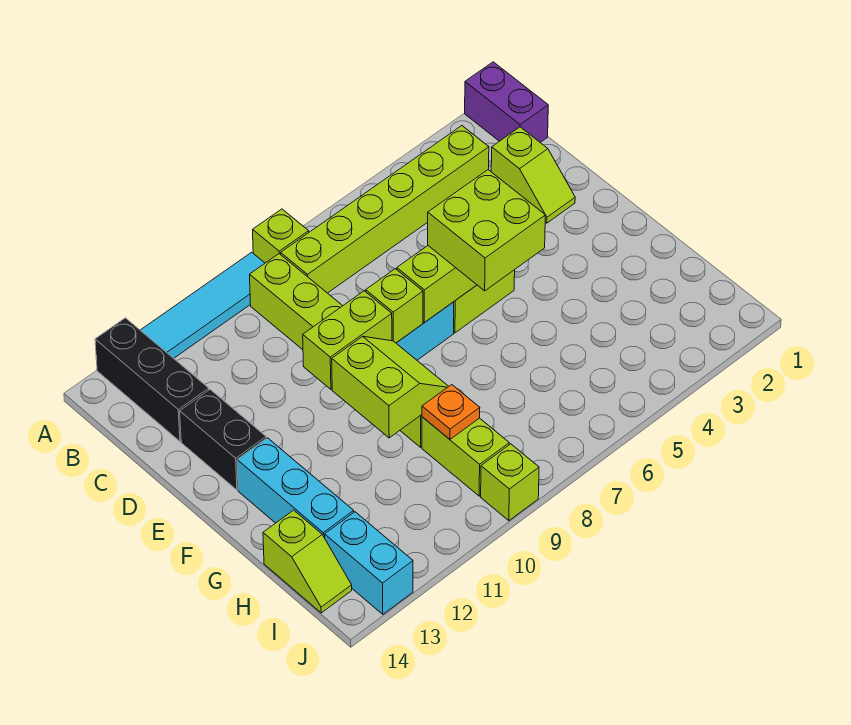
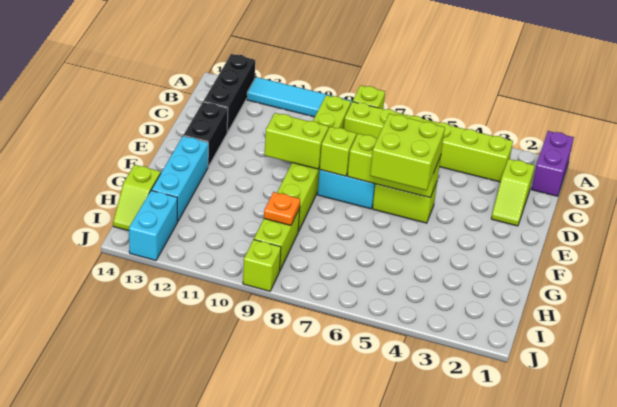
lime 2x2 slope [332,336,449,438] -> none

